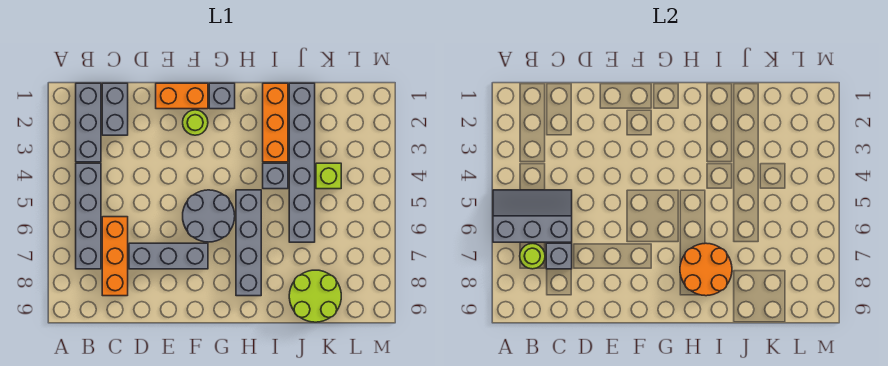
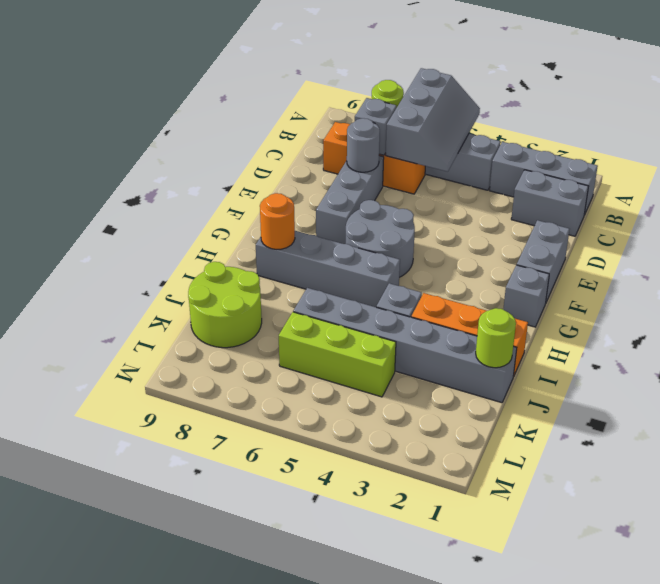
none -> grey 1x1 round brick [347,118,380,172]
orange 1x2 brick [156,83,208,109] -> grey 1x2 brick [517,220,569,302]
lime 1x1 round brick [183,110,208,135] -> lime 1x1 round brick moved to [476,308,516,368]
orange 2x2 round brick [680,243,732,296] -> orange 1x1 round brick [260,193,295,249]
lime 1x1 brick [316,163,341,189] -> lime 1x3 brick [279,312,396,397]

